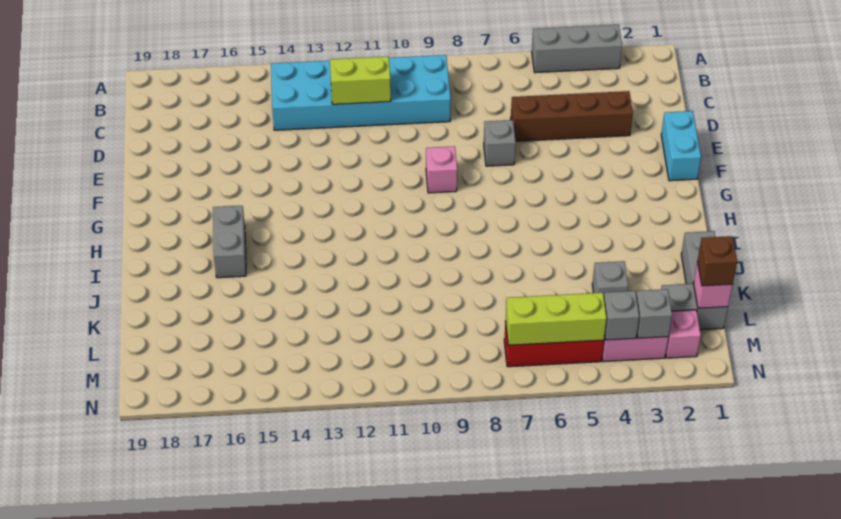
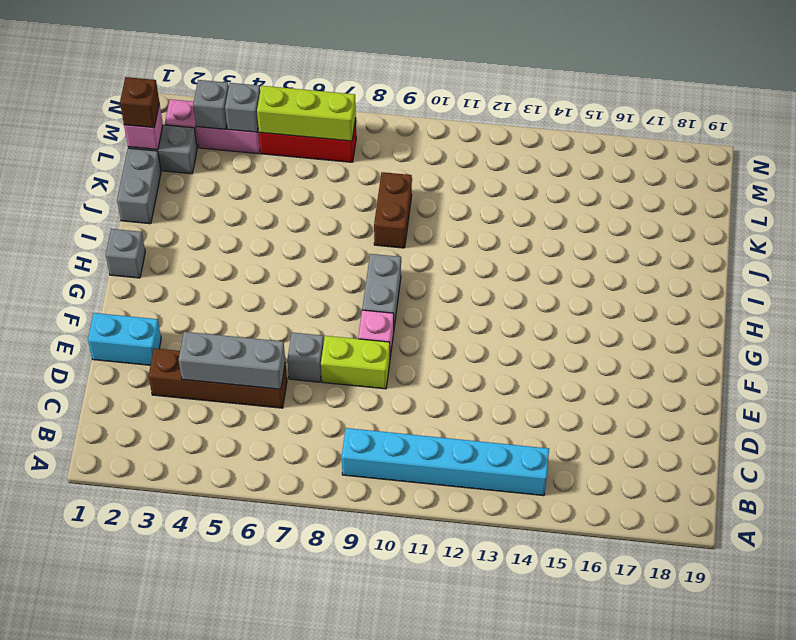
grey 1x3 brick [532,25,622,73] -> grey 1x3 brick moved to [179,332,285,389]
cyan 2x6 brick [271,55,451,130] -> cyan 1x6 brick [342,428,549,496]
lime 1x2 brick [330,56,391,104] -> lime 1x2 brick moved to [321,336,390,389]
cyan 1x2 brick [661,111,701,181] -> cyan 1x2 brick turned to [88,313,161,365]
grey 1x2 brick [213,206,246,278] -> grey 1x2 brick moved to [362,254,401,326]
none -> brown 1x2 brick [374,172,412,248]
grey 1x1 brick [592,261,628,296] -> grey 1x1 brick moved to [106,229,145,278]

